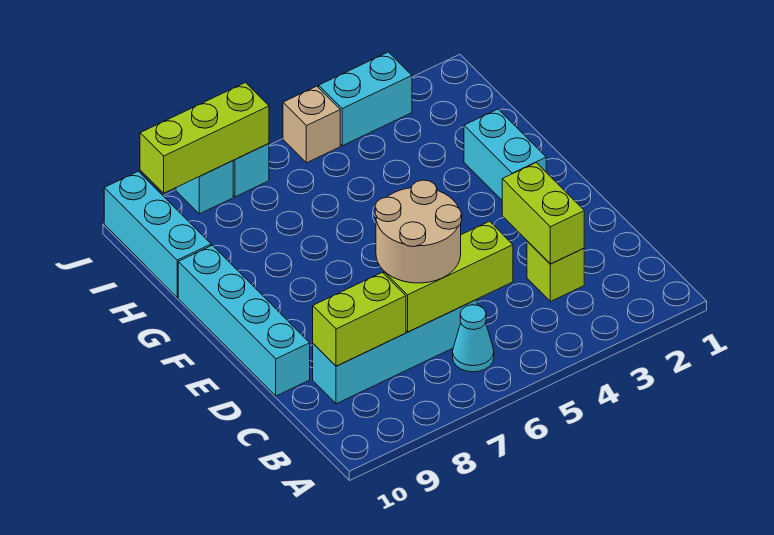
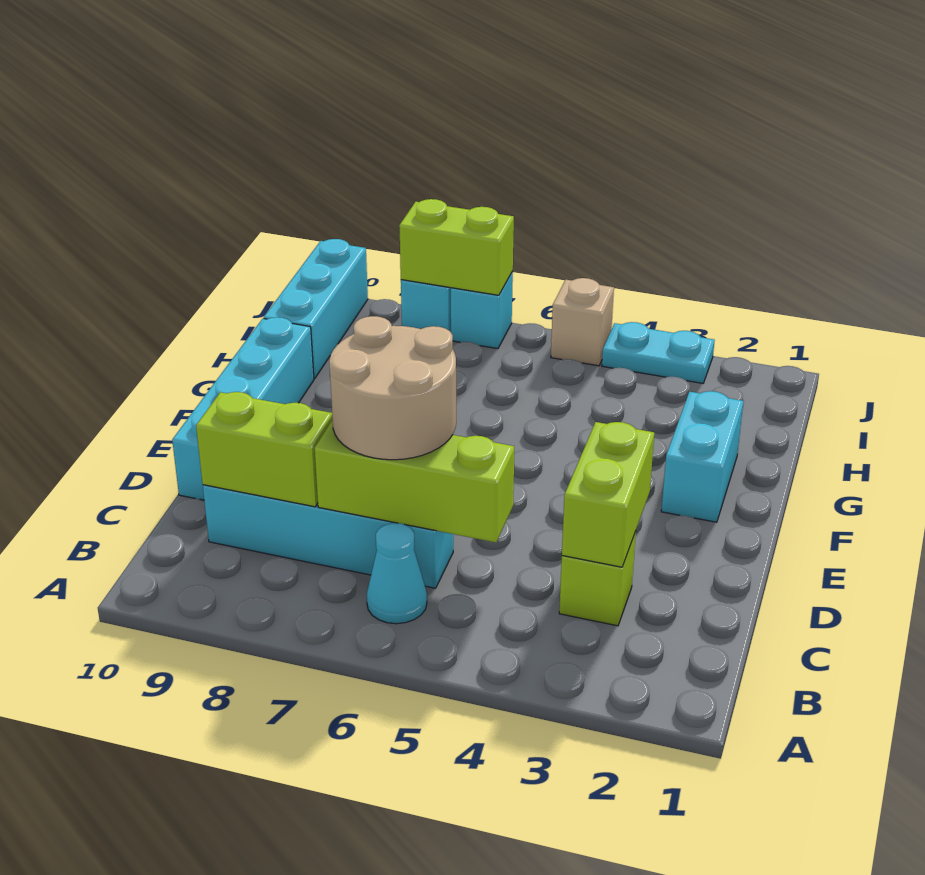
cyan 1x2 brick [319,52,412,146] -> cyan 1x2 plate [602,322,715,383]
lime 1x3 brick [140,83,269,193] -> lime 1x2 brick [399,199,514,295]

